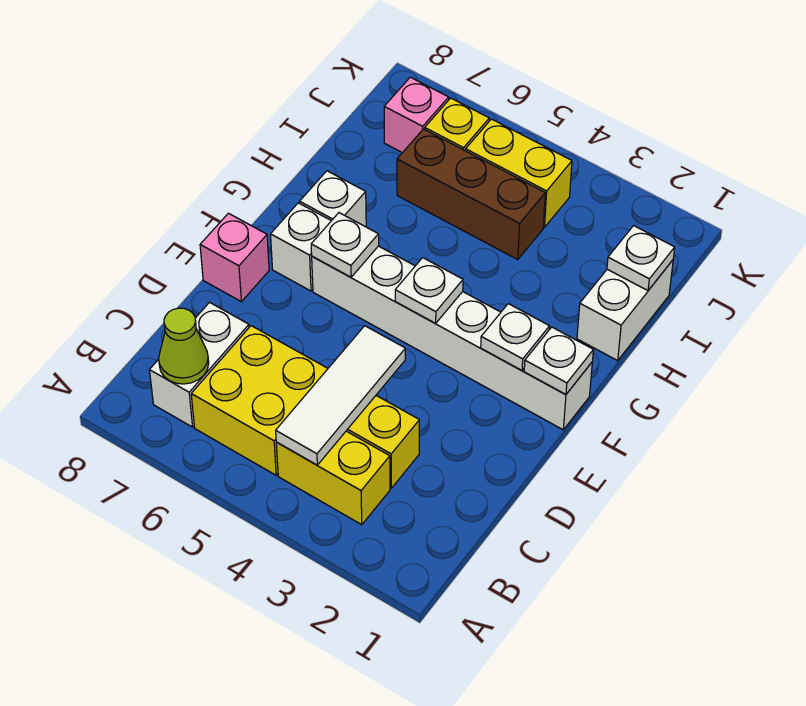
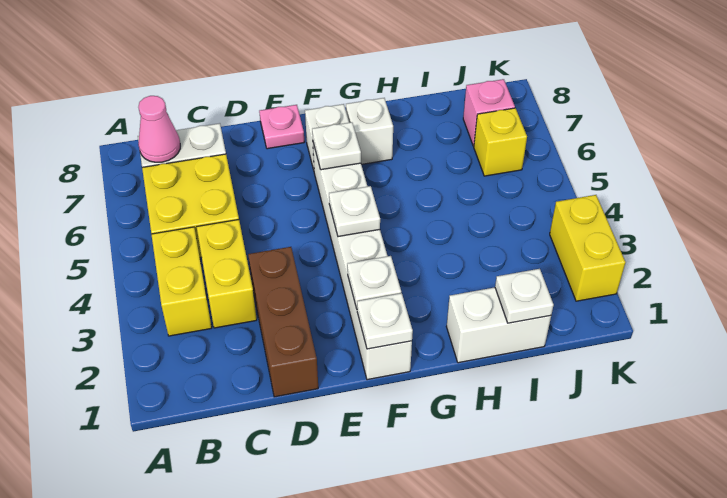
white 1x3 tile [276,326,405,465] -> none
lime 1x1 cone [159,308,209,384] -> pink 1x1 cone [138,96,180,162]
pink 1x1 brick [200,213,269,302] -> pink 1x1 plate [259,105,304,149]
brown 1x3 brick [397,129,545,260] -> brown 1x3 brick moved to [248,247,318,397]
yellow 1x2 brick [466,119,572,227] -> yellow 1x2 brick moved to [550,195,625,301]

